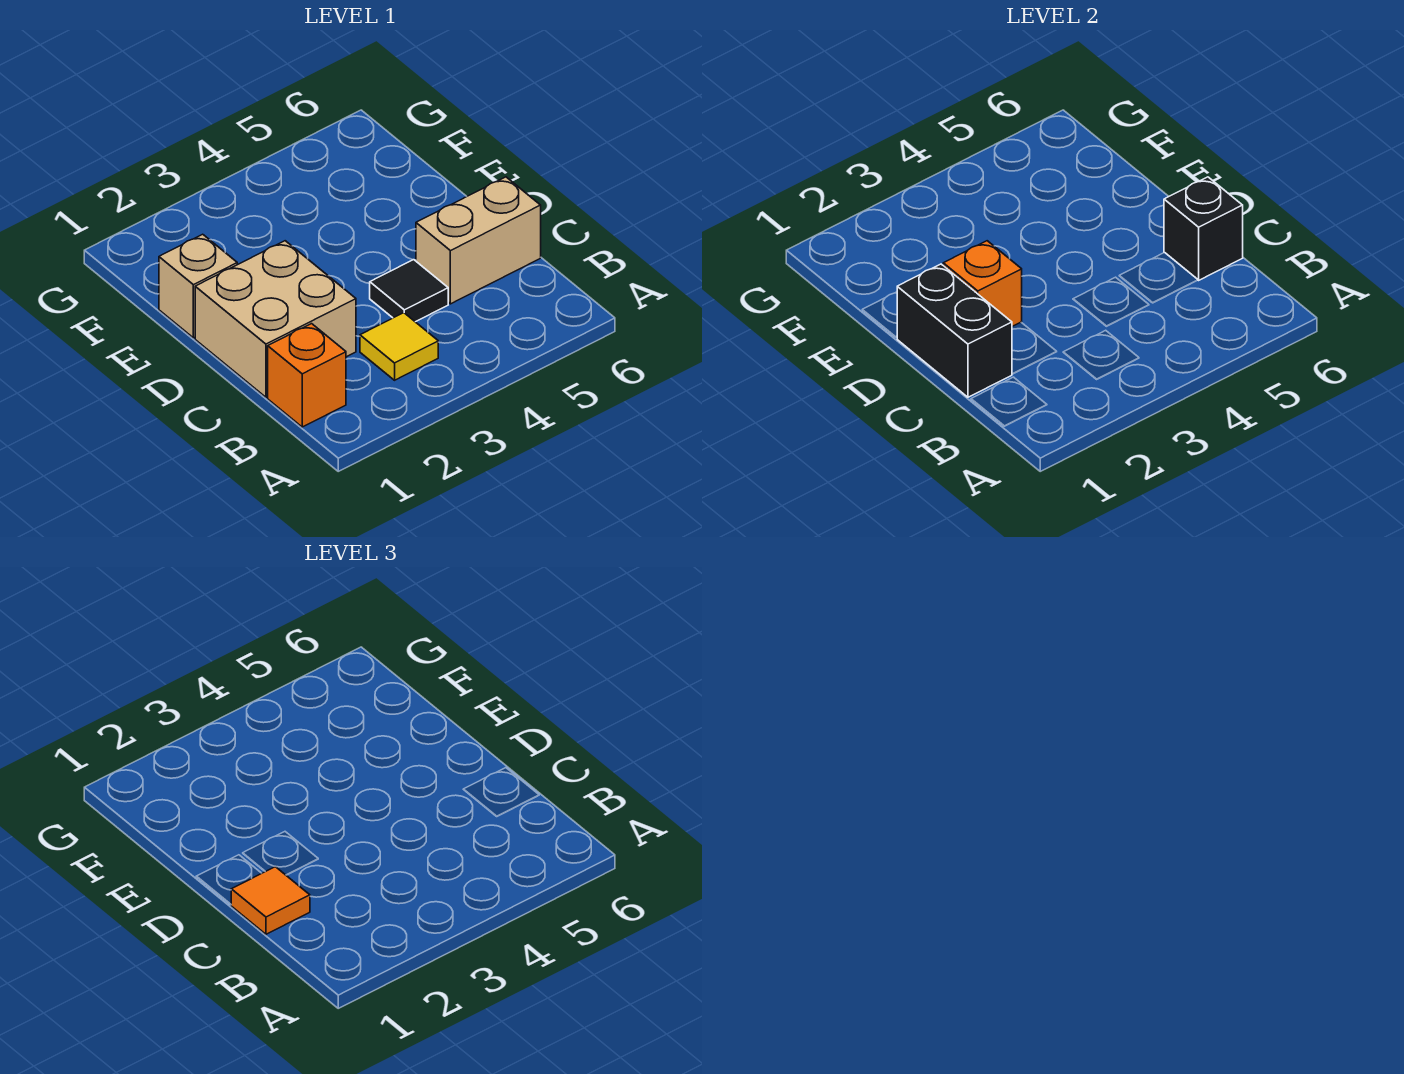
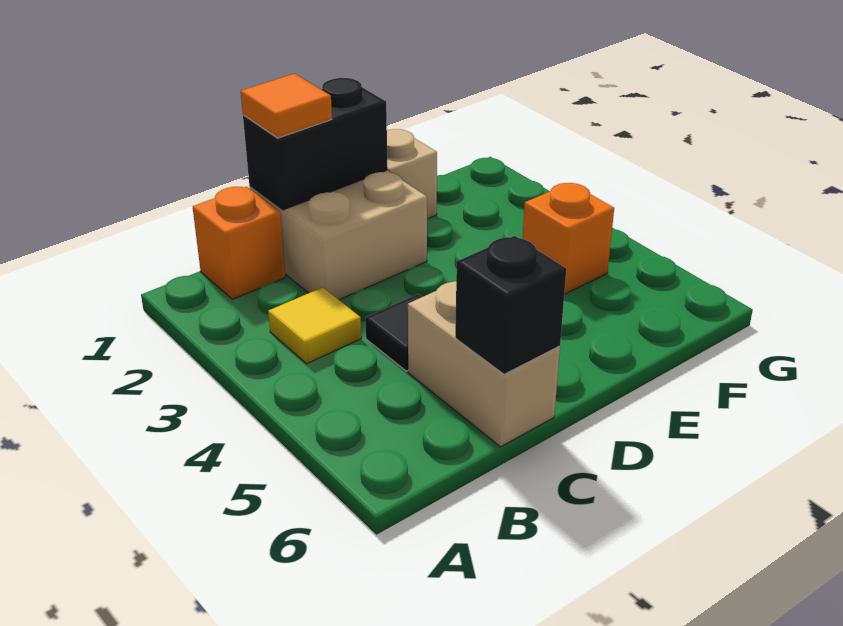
orange 1x1 brick [943,241,1022,326] -> orange 1x1 brick moved to [523,183,614,294]

